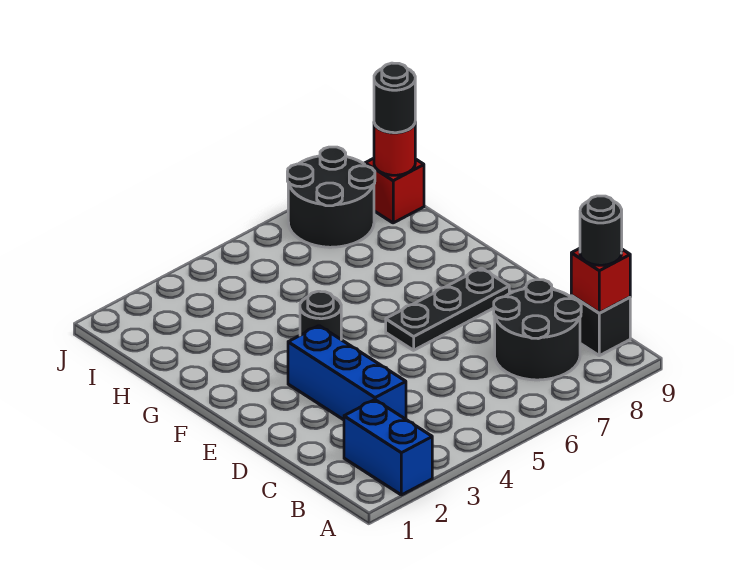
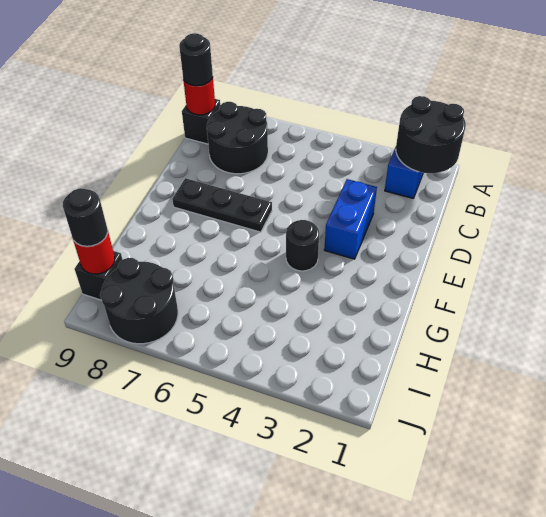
none -> black 2x2 round brick [396,96,466,173]
red 1x1 brick [571,248,630,313] -> red 1x1 round brick [183,77,215,115]
blue 1x3 brick [288,326,406,420] -> blue 1x2 brick [324,179,377,259]
red 1x1 brick [365,158,424,223] -> black 1x1 brick [75,251,123,300]

